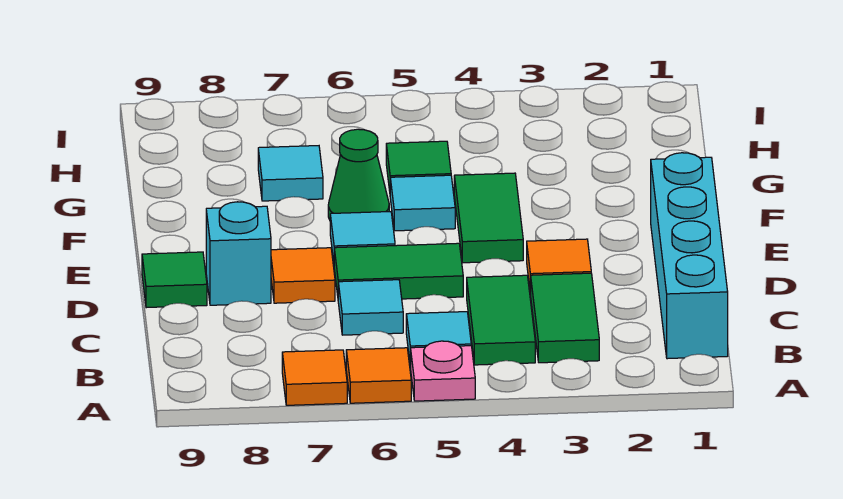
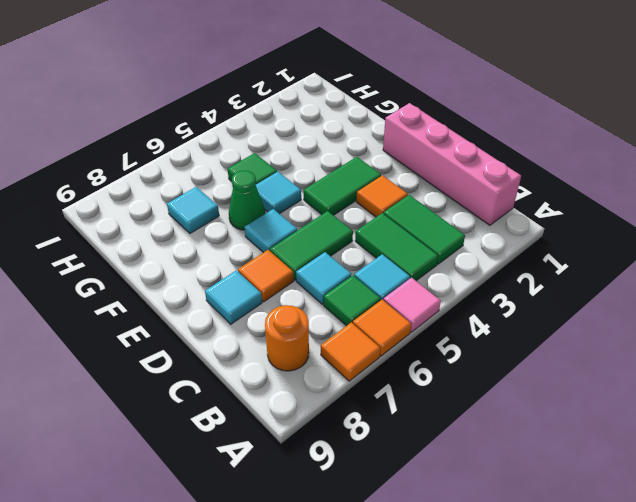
pink 1x1 plate [411,341,475,401] -> pink 1x1 tile [383,278,441,332]
cyan 1x4 brick [651,153,728,359] -> pink 1x4 brick [383,103,521,225]
none -> orange 1x1 round brick [265,305,309,371]
cyan 1x1 brick [206,202,271,305] -> cyan 1x1 tile [205,270,262,324]
green 1x1 tile [142,252,207,308] -> green 1x1 tile moved to [324,275,381,326]
green 1x2 tile [454,173,523,263] -> green 1x2 tile turned to [304,157,381,215]

